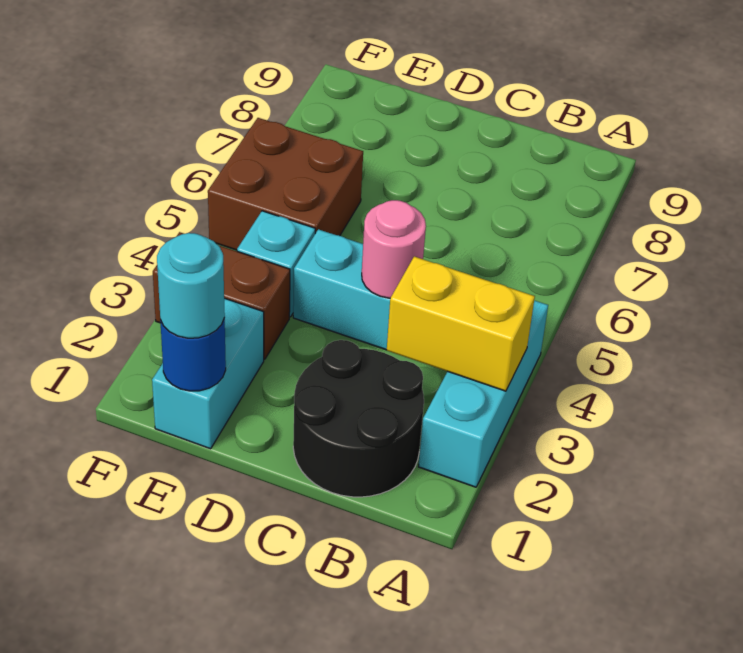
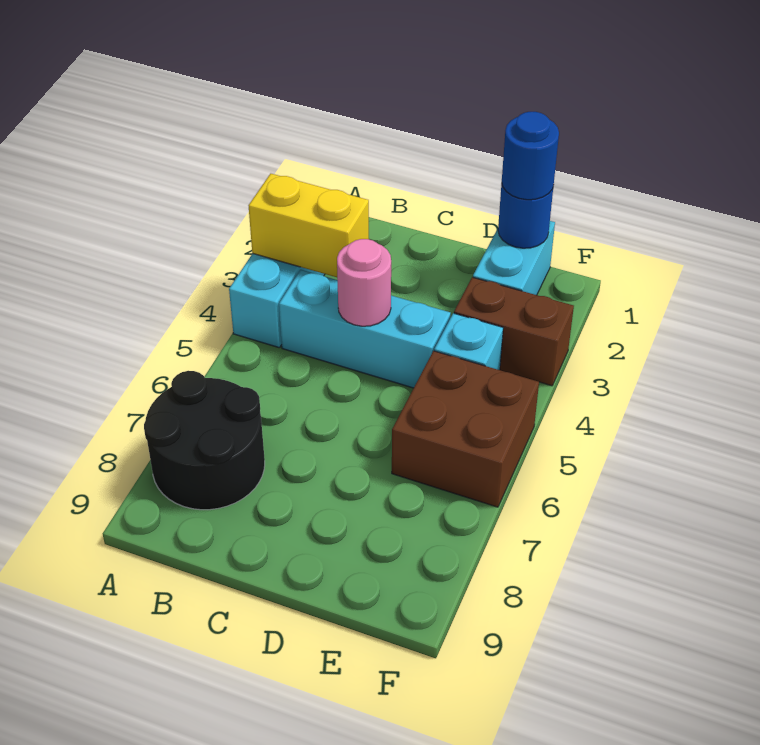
black 2x2 round brick [293,340,424,497] -> black 2x2 round brick moved to [144,371,265,510]
cyan 1x1 round brick [157,233,225,338] -> blue 1x1 round brick [502,112,559,200]

